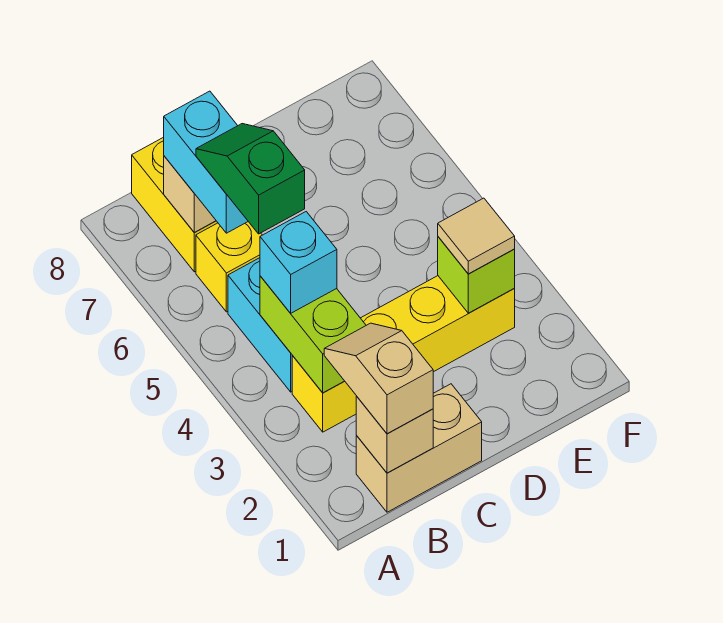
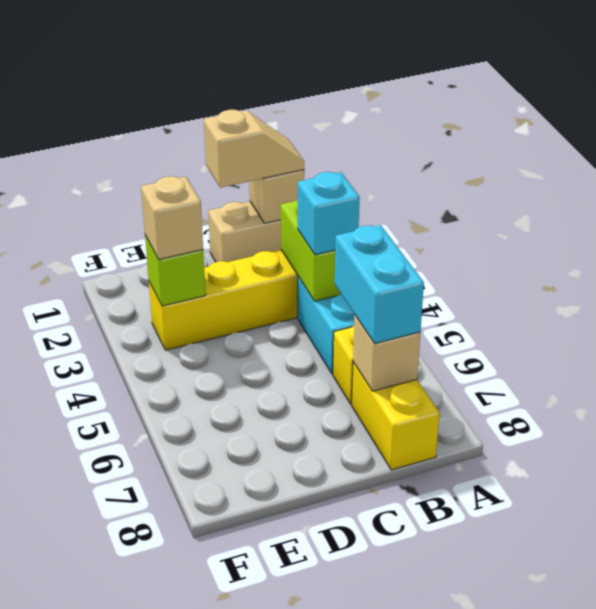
tan 1x2 slope [324,323,433,434] -> tan 1x2 slope turned to [204,110,304,188]
green 1x2 slope [196,124,305,234] -> none
tan 1x1 tile [438,198,515,274] -> tan 1x1 brick [141,176,203,260]

